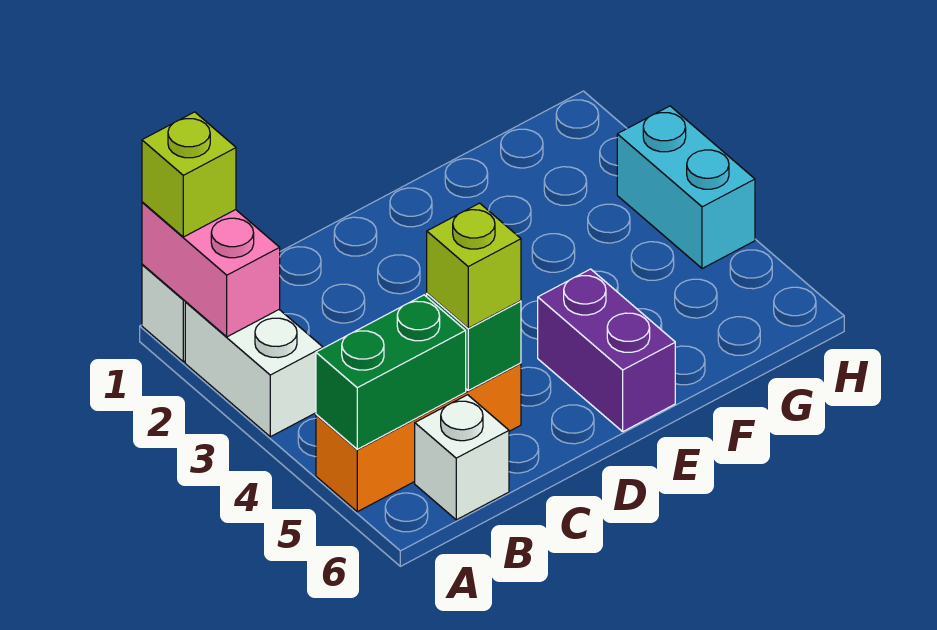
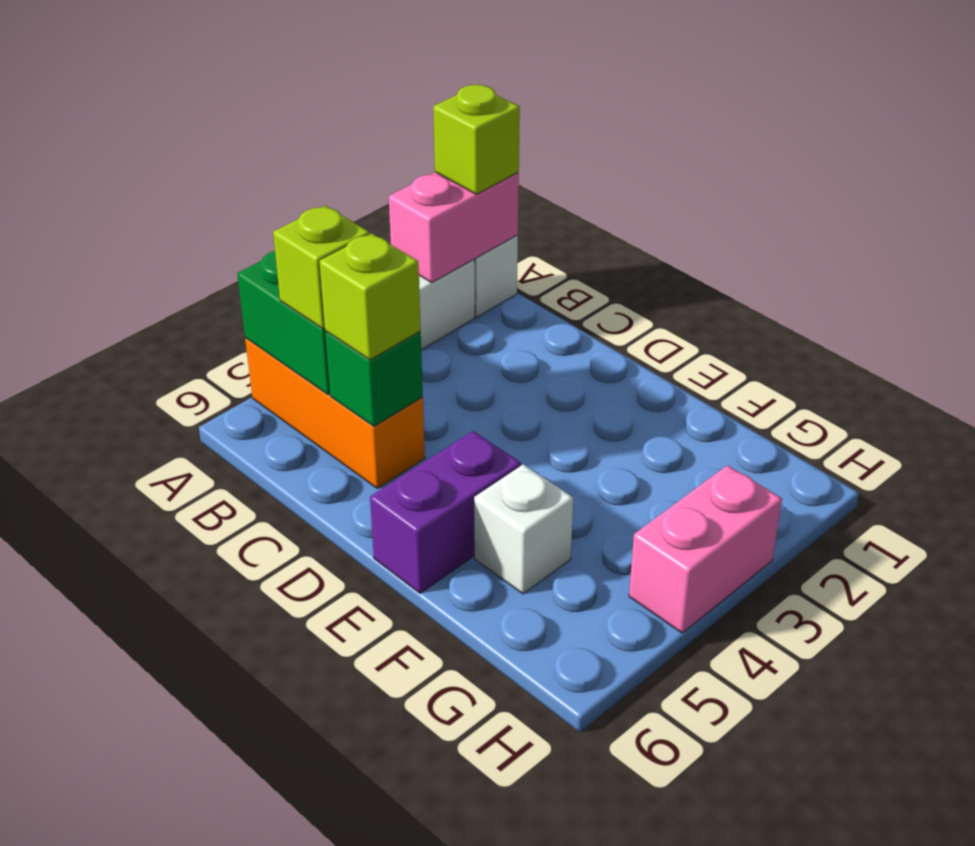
none -> lime 1x1 brick [273,206,370,329]
white 1x1 brick [415,395,509,520] -> white 1x1 brick moved to [474,464,573,594]
cyan 1x2 brick [617,106,755,269] -> pink 1x2 brick [629,465,782,633]

